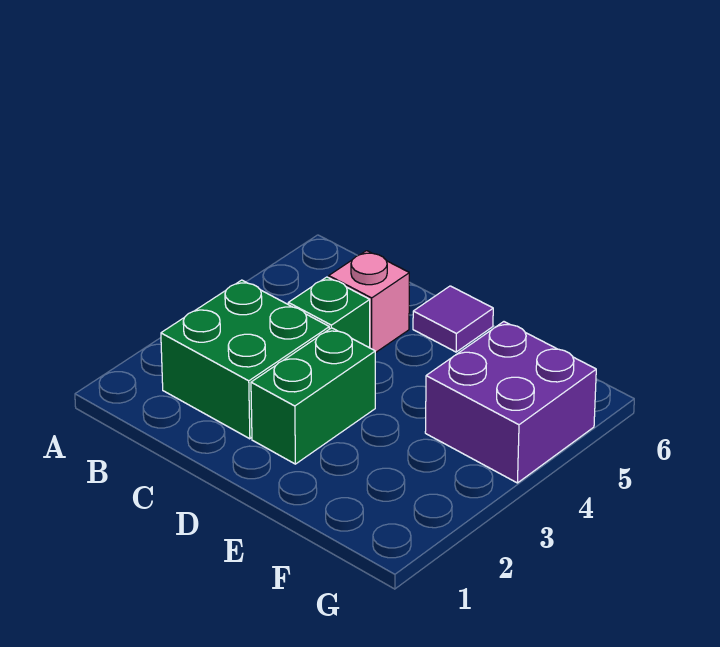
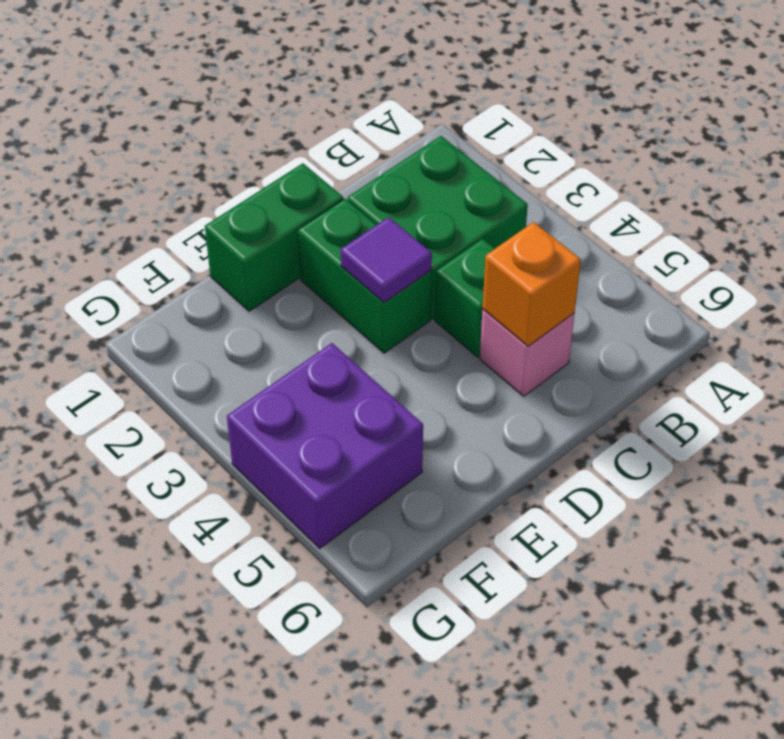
none -> orange 1x1 brick [483,222,581,346]
none -> green 1x2 brick [205,163,343,311]
purple 1x1 tile [413,286,493,352] -> purple 1x1 tile moved to [341,217,432,303]

